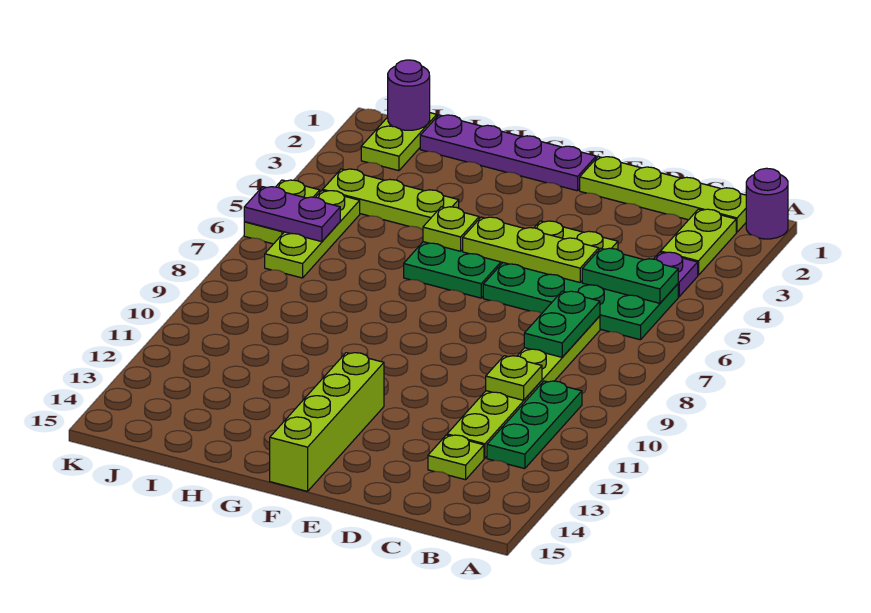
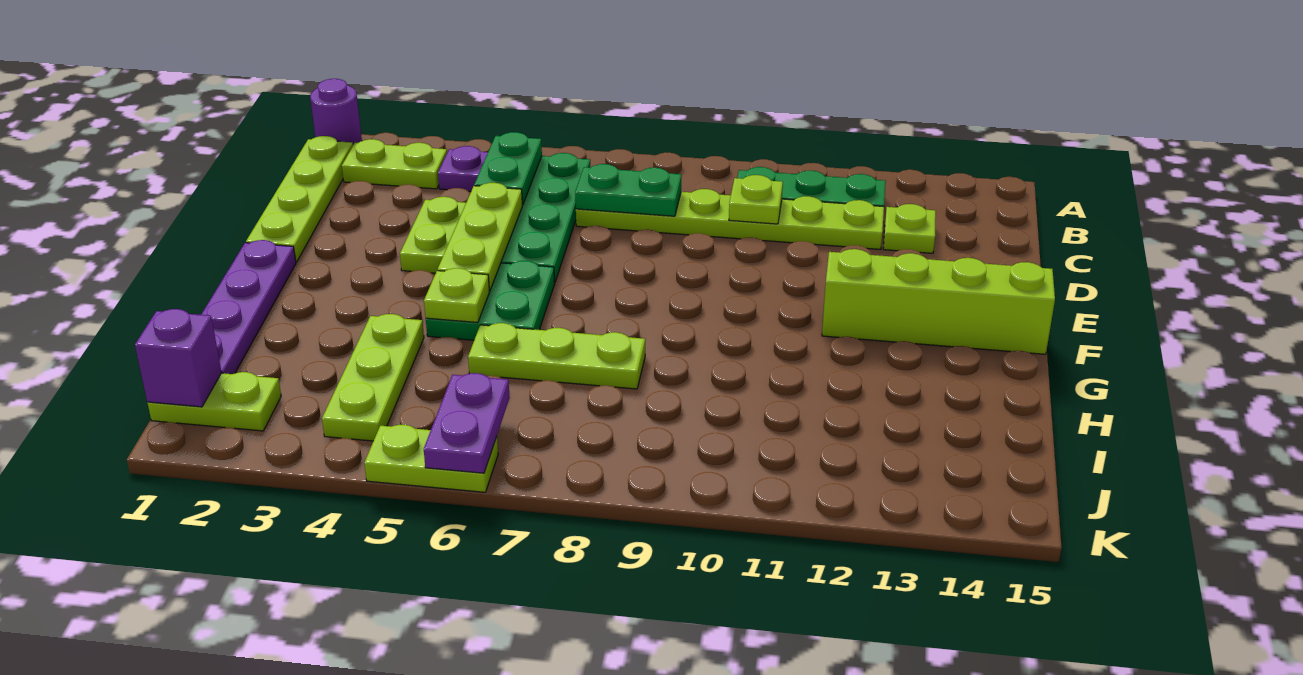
purple 1x1 round brick [388,60,430,130] -> purple 1x1 brick [135,309,222,407]
lime 1x3 plate [265,190,360,278] -> lime 1x3 plate moved to [468,323,645,389]

